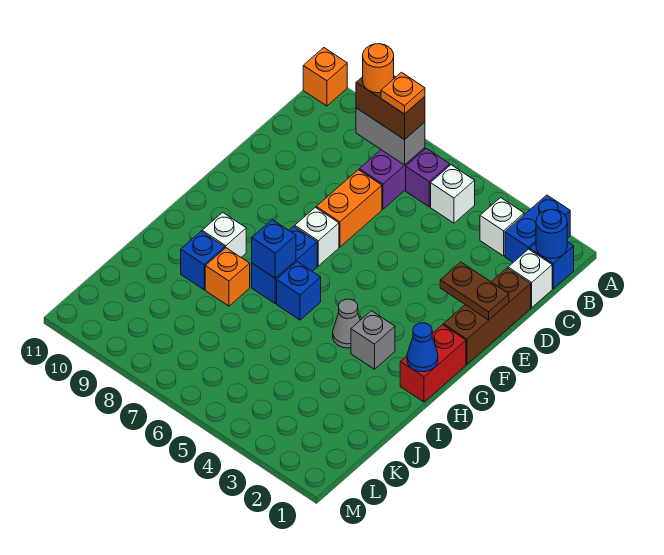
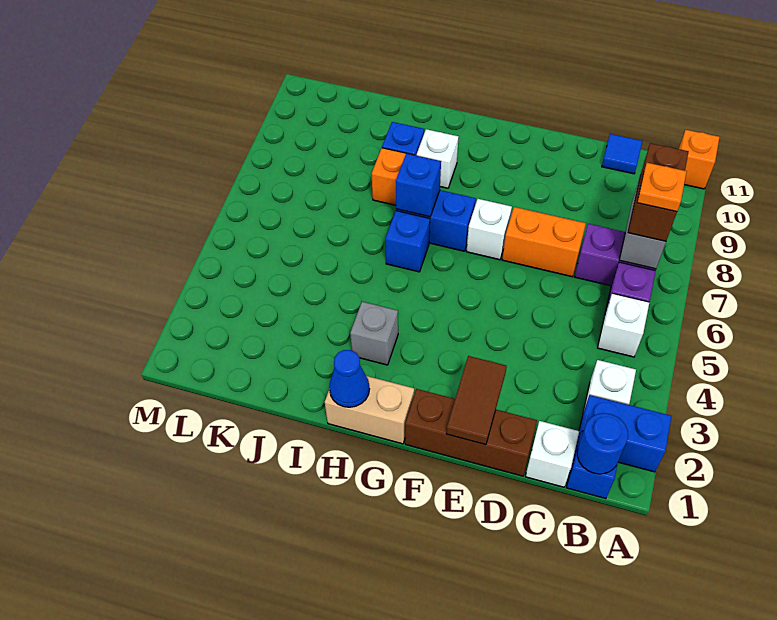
orange 1x1 round brick [363,44,394,93] -> none
none -> blue 1x1 tile [602,134,642,174]
brown 1x2 plate [440,262,509,320] -> brown 1x2 tile [446,356,507,445]
red 1x2 brick [400,325,466,402] -> tan 1x2 brick [325,376,414,444]
grey 1x1 cone [333,299,360,348] -> none

